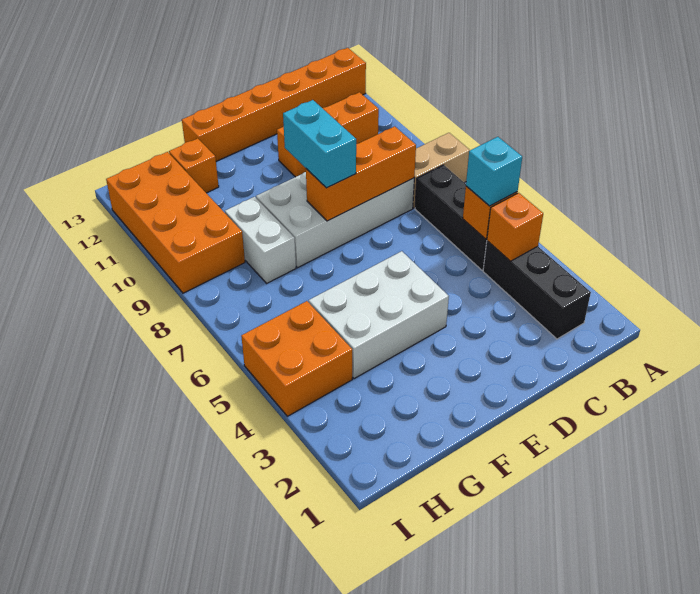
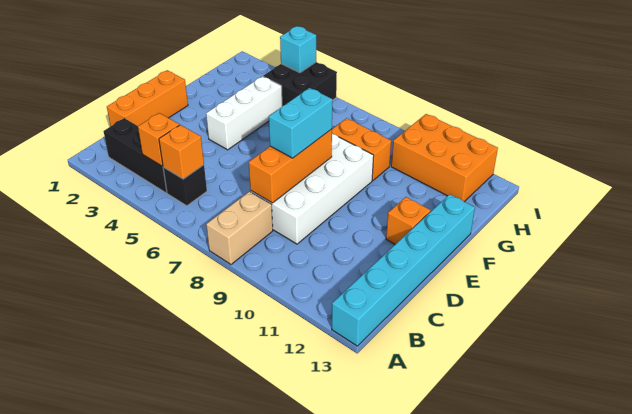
orange 1x6 brick [182,48,366,161] -> cyan 1x6 brick [332,194,475,346]
black 1x3 brick [415,165,487,270] -> black 1x1 brick [163,165,207,206]
cyan 1x1 brick [466,137,522,206] -> cyan 1x1 brick moved to [280,26,316,73]
orange 1x3 brick [277,92,379,177] -> orange 1x3 brick moved to [107,70,188,126]
white 2x3 brick [309,251,449,379] -> white 1x3 brick [206,76,282,150]
cyan 1x2 brick [283,100,356,188] -> cyan 1x2 brick turned to [269,88,332,158]
white 1x2 brick [225,197,296,283] -> orange 1x2 brick [332,118,391,181]
orange 1x1 brick [169,138,219,193] -> orange 1x1 brick moved to [386,197,431,244]
orange 2x2 brick [241,301,352,416] -> black 2x2 brick [263,62,337,106]
orange 2x4 brick [106,152,245,293] -> orange 2x3 brick [391,114,498,202]

